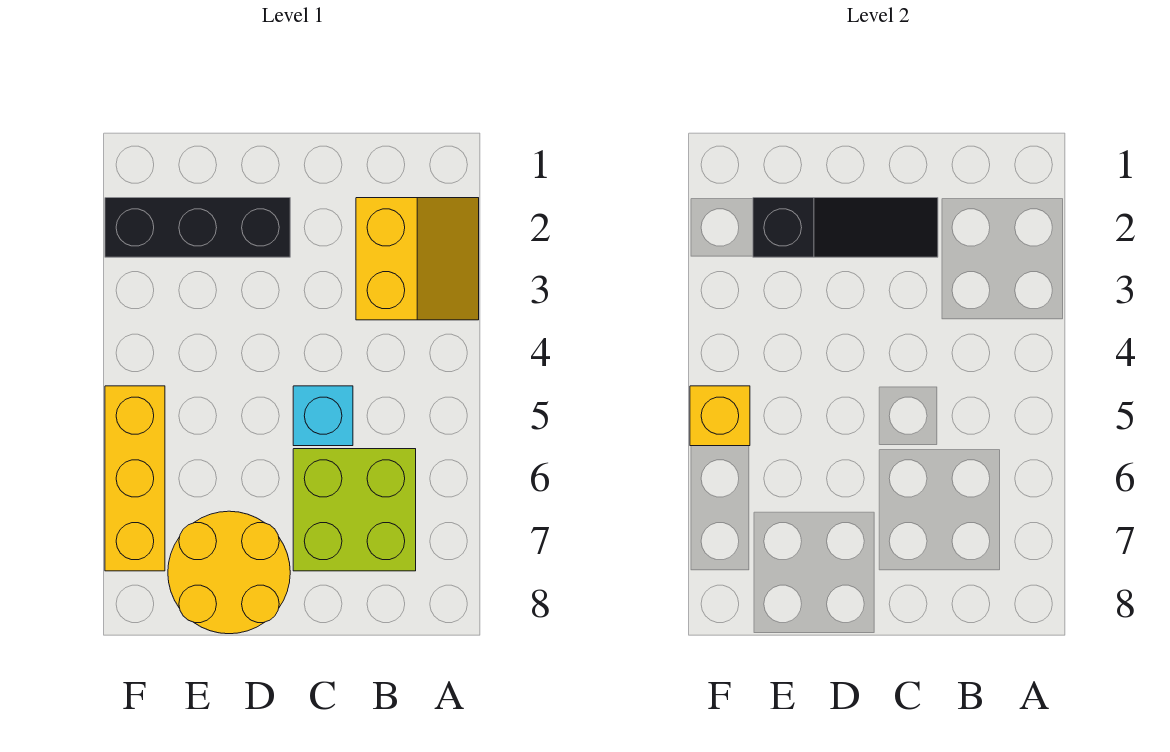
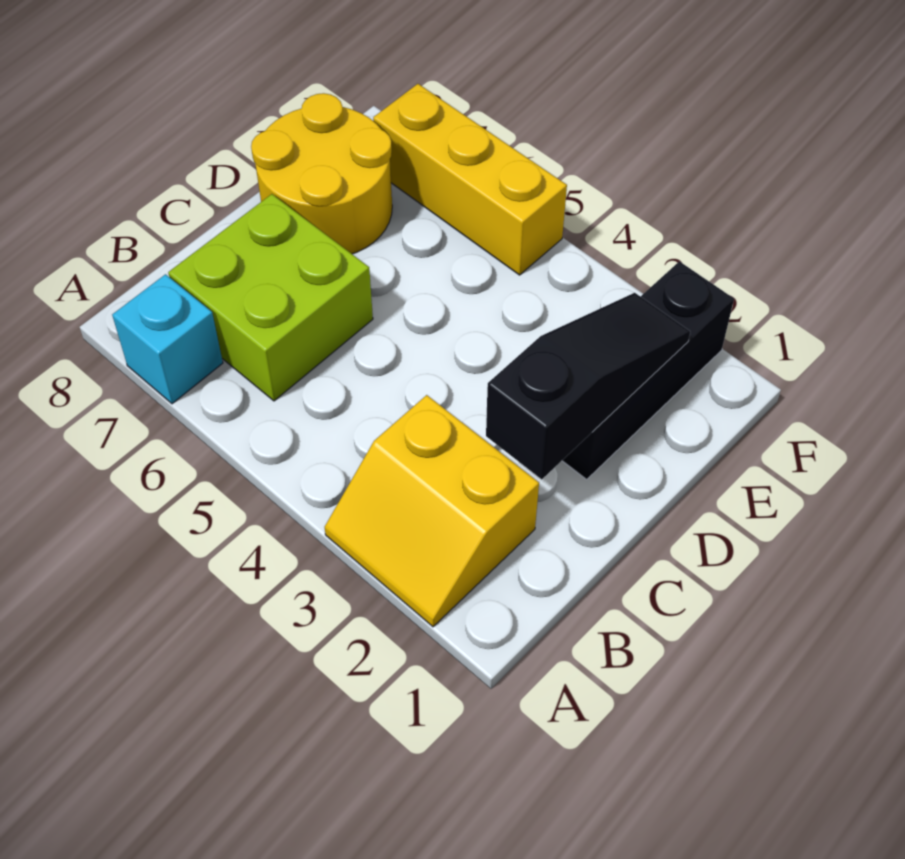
black 1x3 slope [753,198,938,257] -> black 1x3 slope turned to [486,293,690,479]
cyan 1x1 brick [293,386,353,446] -> cyan 1x1 brick moved to [112,274,223,404]
yellow 1x1 brick [690,386,750,446] -> none

